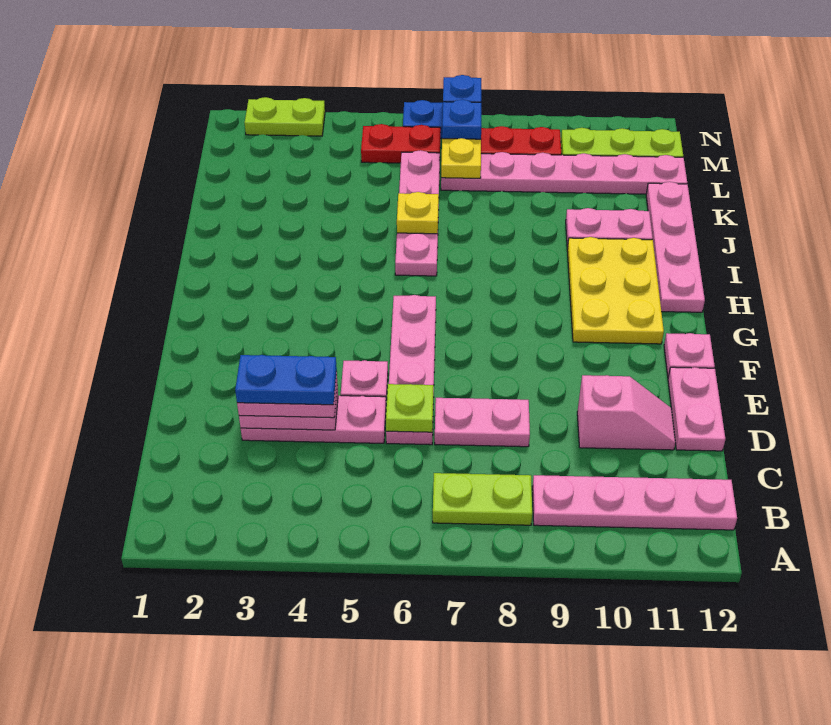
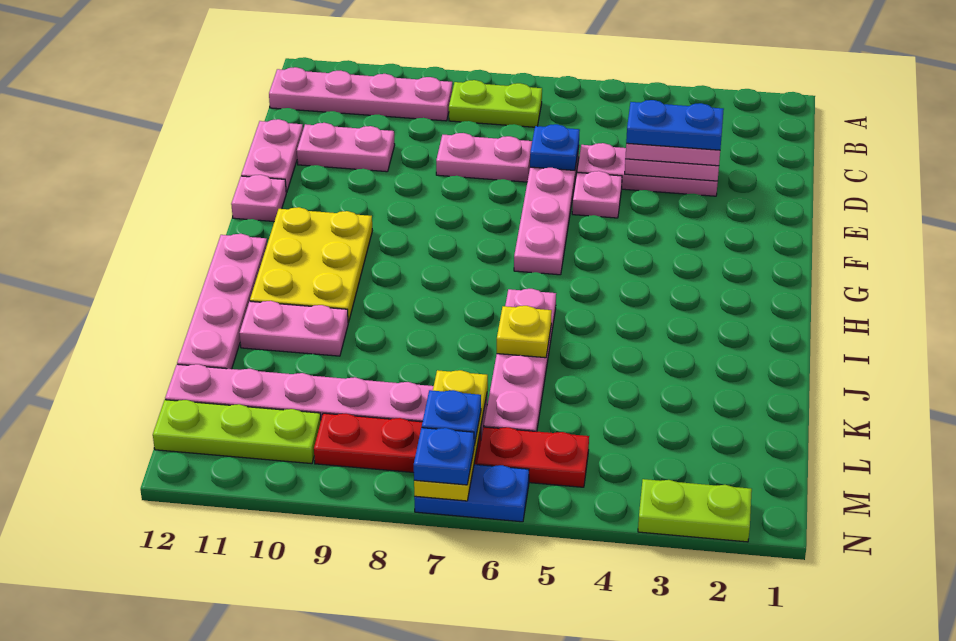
lime 1x1 plate [386,384,434,432] -> blue 1x1 plate [530,124,580,170]
pink 1x2 slope [577,375,675,450] -> pink 1x2 plate [297,123,395,172]

